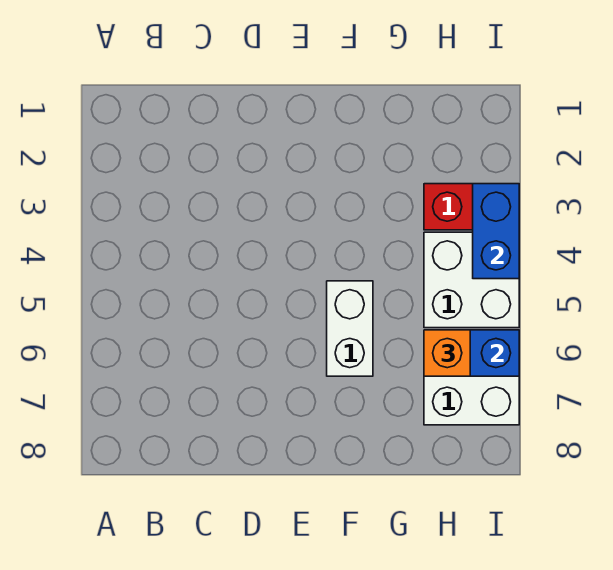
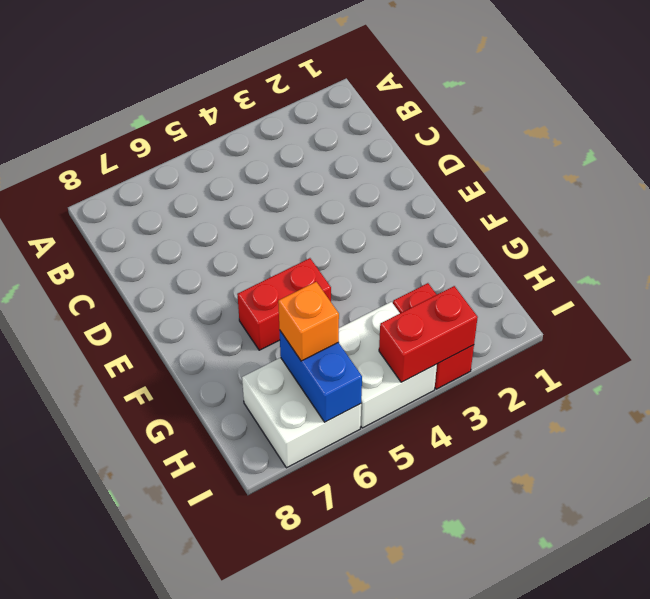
white 1x2 brick [327,281,373,376] -> red 1x2 brick [237,258,331,350]
blue 1x2 brick [473,184,519,279] -> red 1x2 brick [379,286,478,382]

